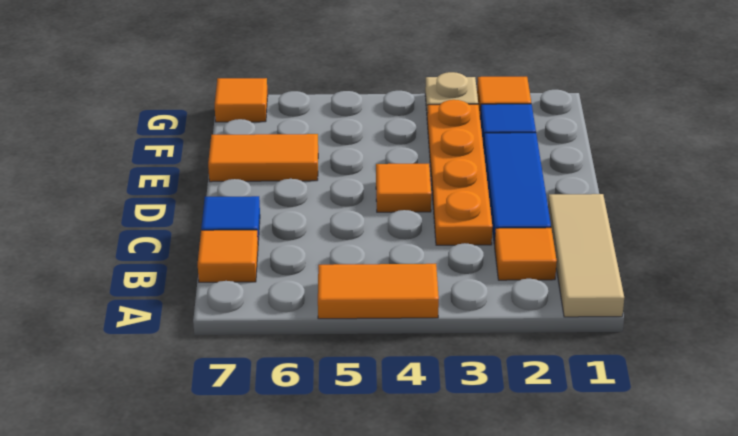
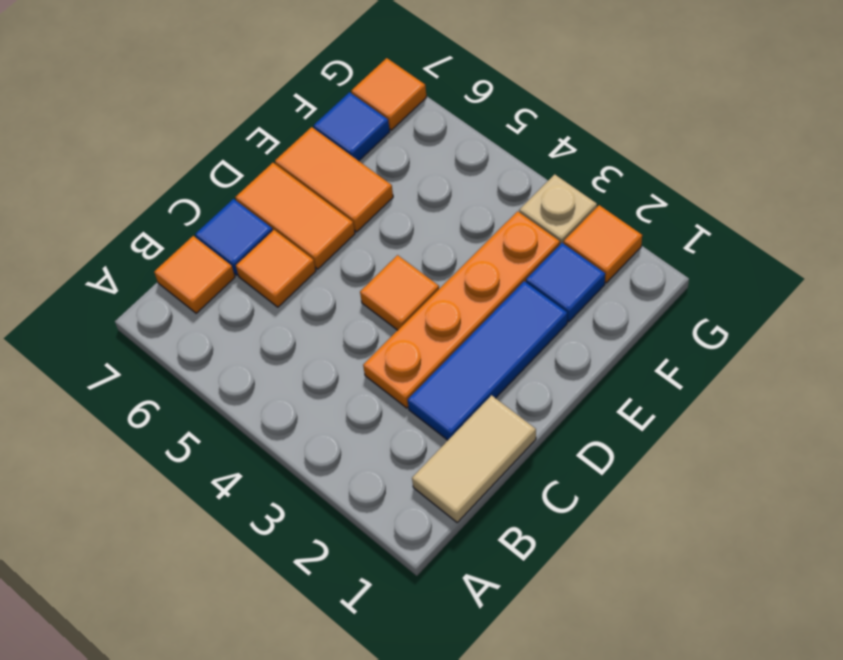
tan 1x3 tile [548,194,624,317] -> tan 1x2 tile [412,395,536,522]
orange 1x2 tile [318,264,439,319] -> orange 1x2 tile moved to [236,163,355,269]
orange 1x1 tile [495,228,557,280] -> orange 1x1 tile moved to [236,230,316,307]
none -> blue 1x1 tile [314,92,390,161]

